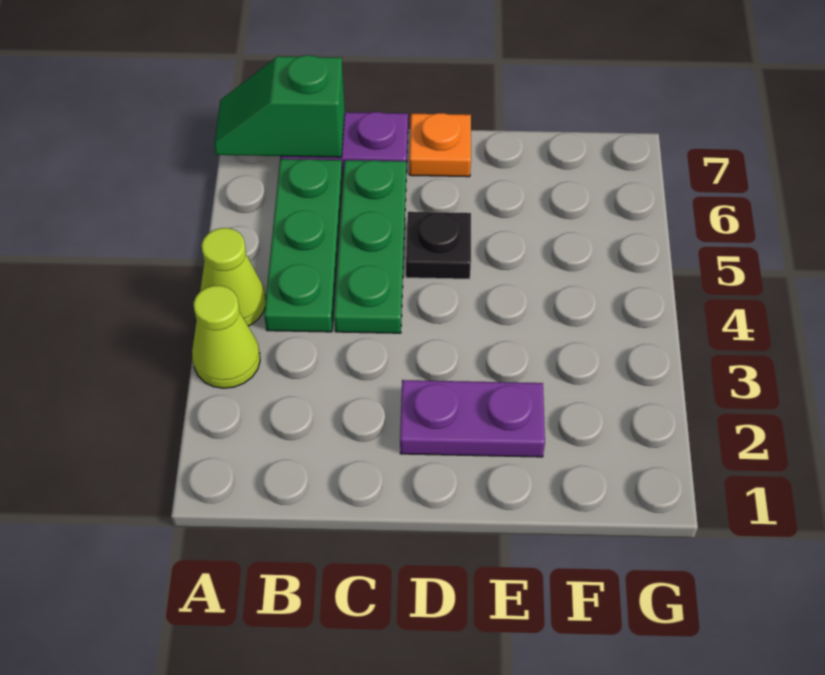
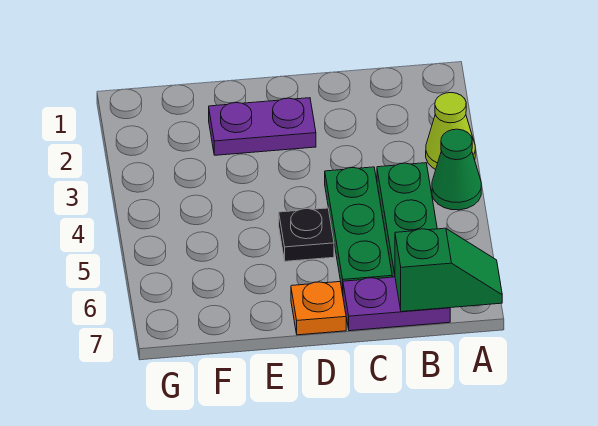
lime 1x1 cone [200,228,266,326] -> green 1x1 cone [432,129,481,210]

